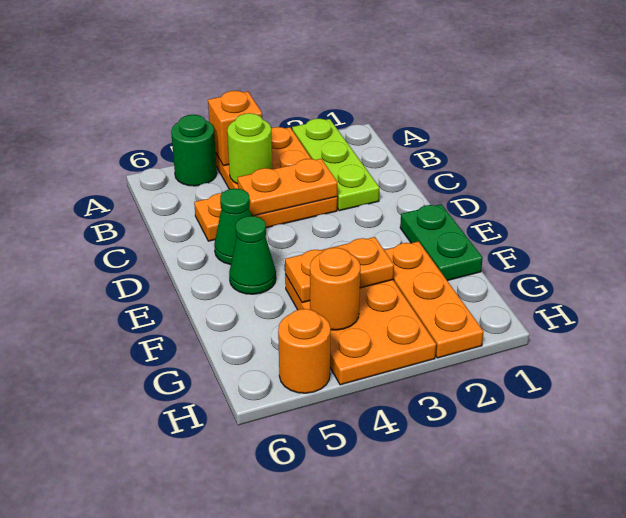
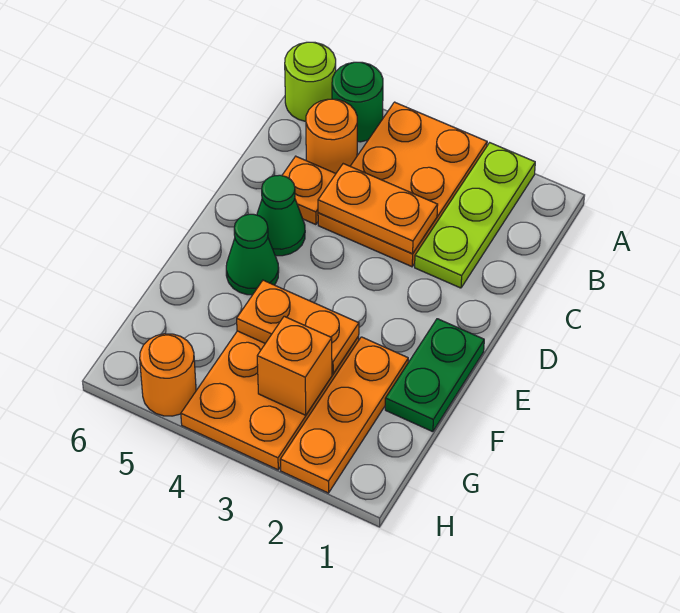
orange 1x1 brick [208,91,262,166] -> orange 1x1 brick moved to [257,316,332,415]
lime 1x1 round brick [227,113,272,184] -> lime 1x1 round brick moved to [285,42,336,121]
orange 1x1 round brick [310,248,360,330] -> orange 1x1 round brick moved to [306,99,357,173]

